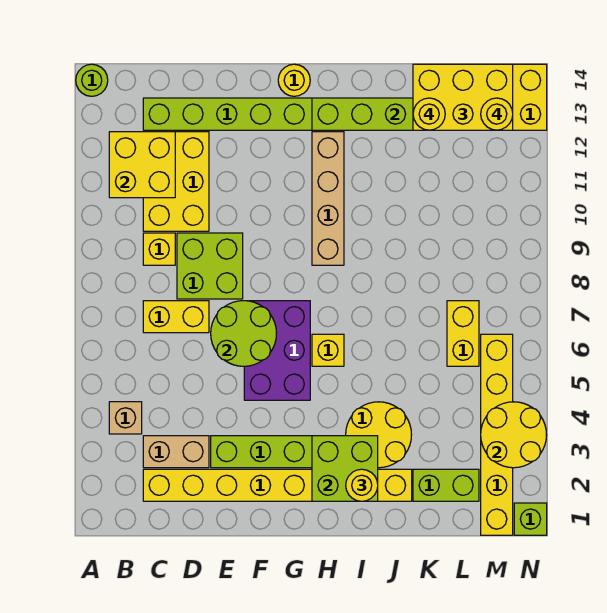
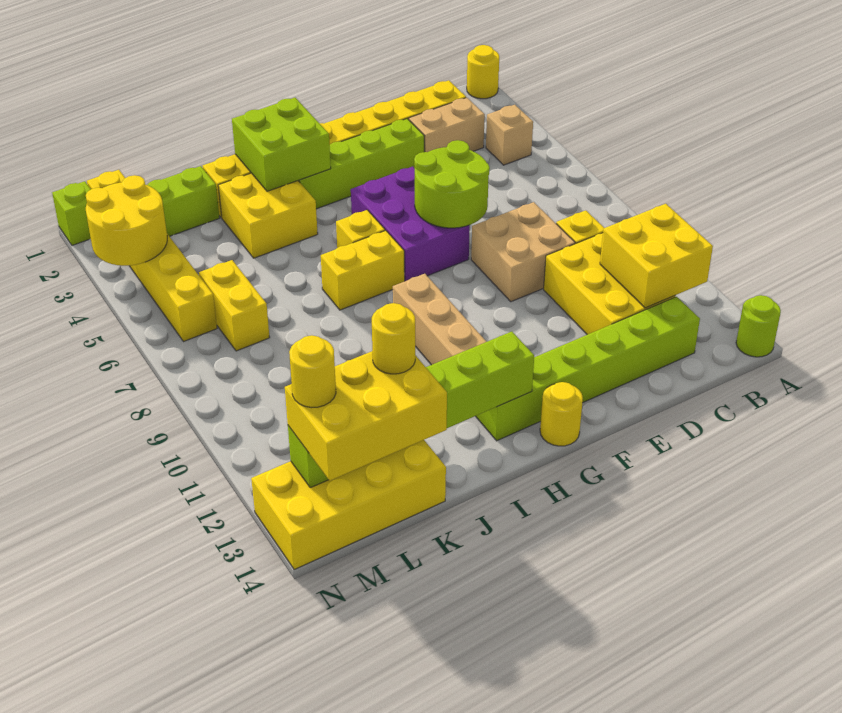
yellow 1x2 brick [143,301,209,333] -> yellow 1x2 brick moved to [321,231,405,310]
lime 2x2 brick [177,233,243,299] -> tan 2x2 brick [471,202,575,302]
yellow 1x1 round brick [346,469,378,501] -> yellow 1x1 round brick moved to [467,45,499,99]
yellow 2x2 round brick [346,402,412,468] -> yellow 2x2 brick [218,173,318,258]

